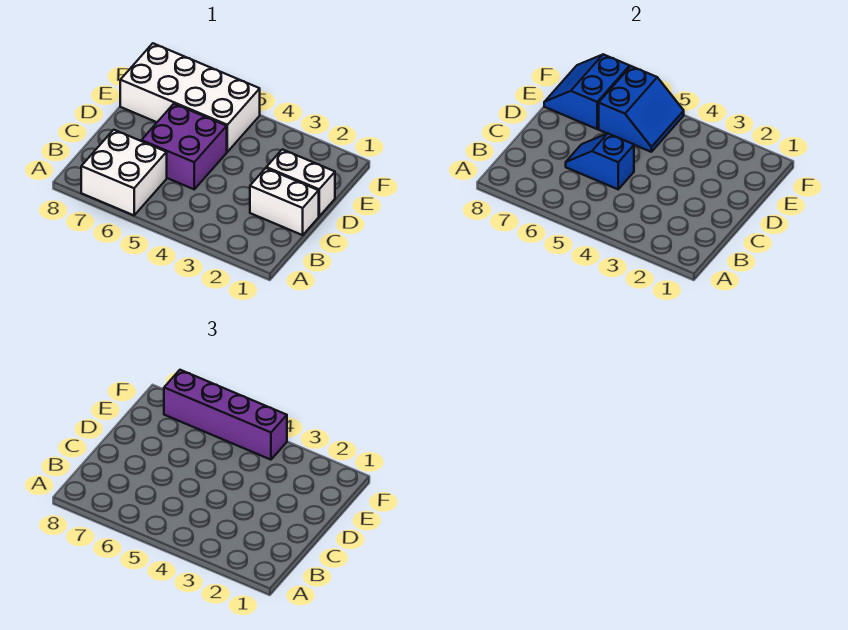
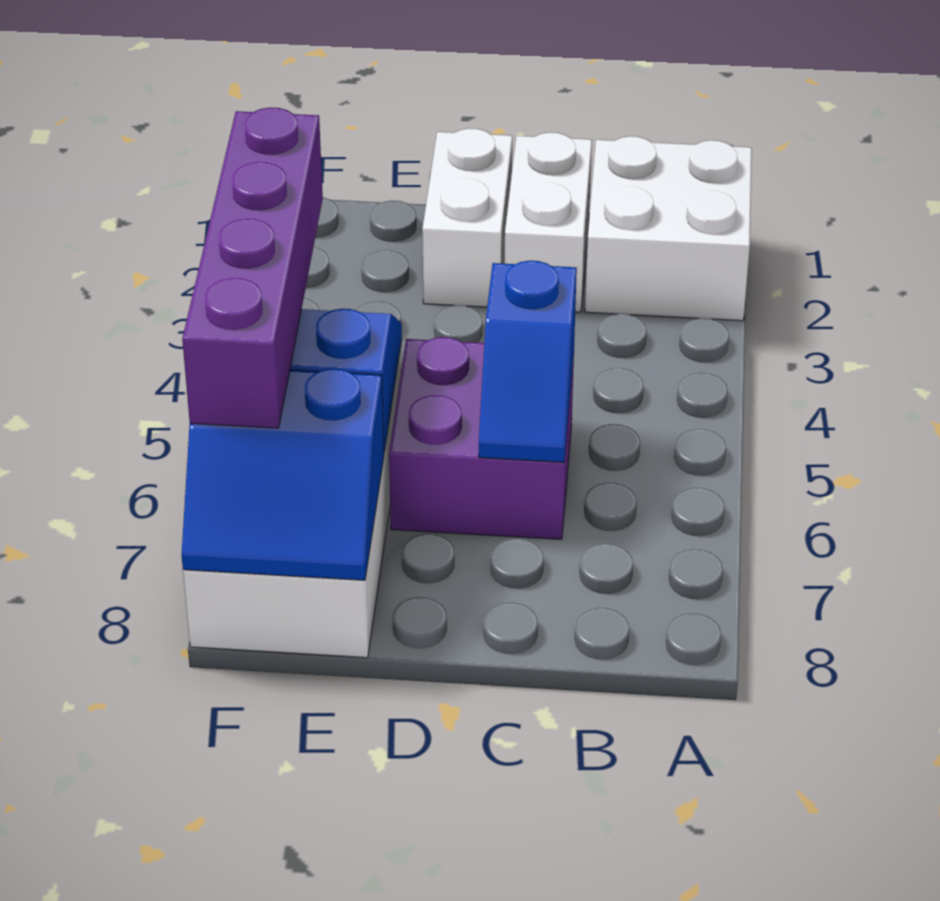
white 2x2 brick [81,130,167,215] -> white 2x2 brick moved to [585,136,752,321]

